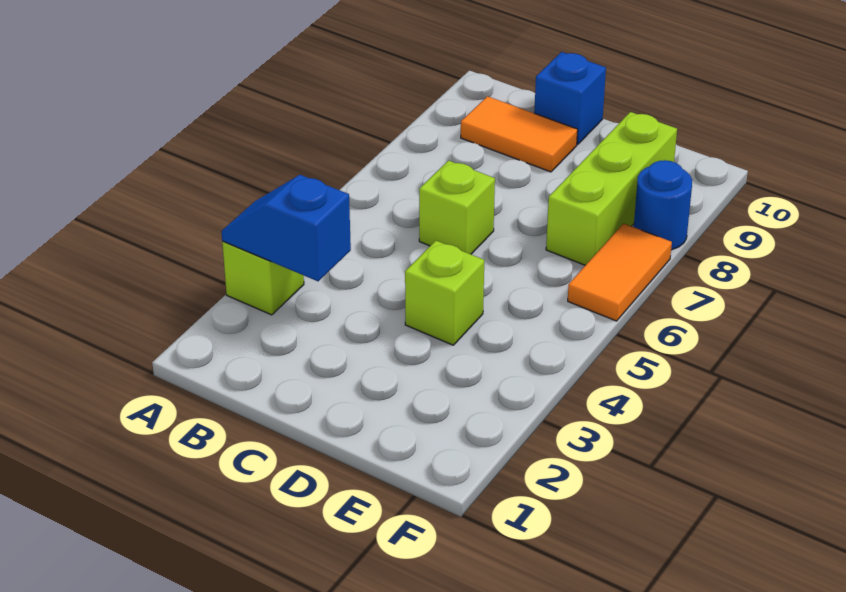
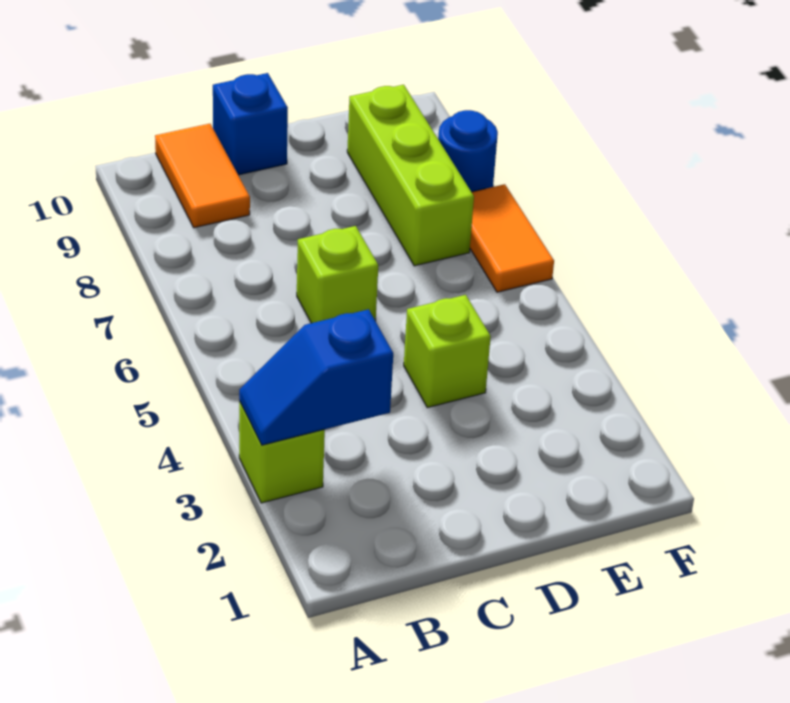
orange 1x2 tile [461,96,578,172] -> orange 1x2 tile turned to [155,124,250,228]

